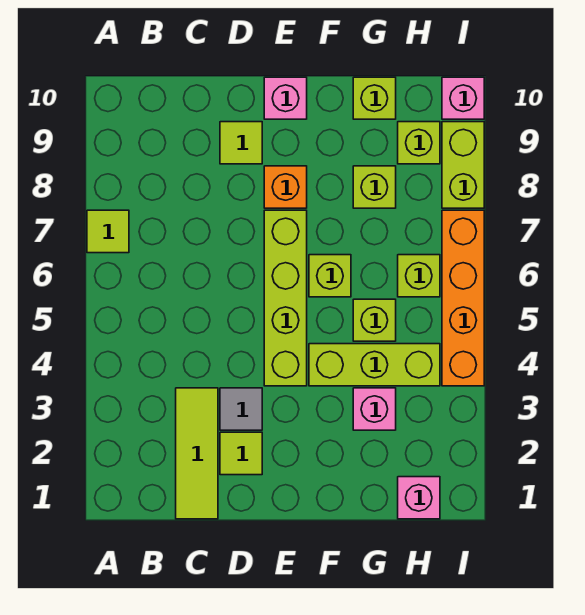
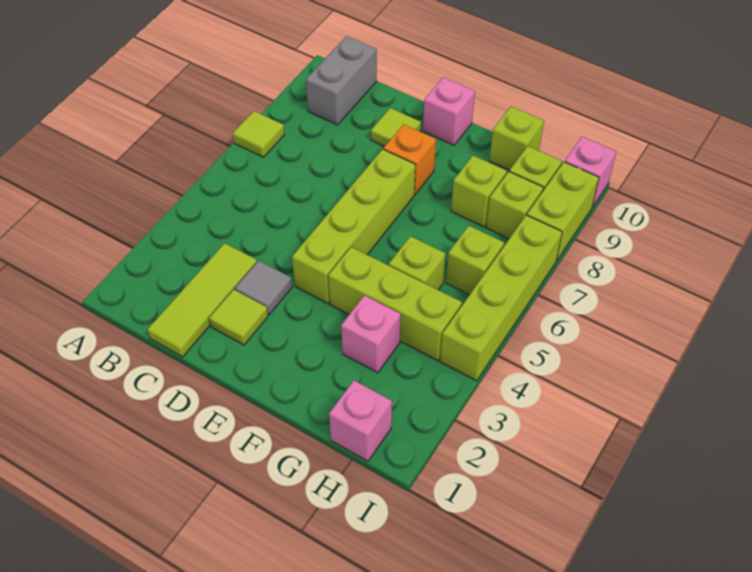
none -> grey 1x2 brick [306,36,377,125]
lime 1x1 brick [309,255,351,297] -> lime 1x1 brick moved to [486,172,543,239]
orange 1x4 brick [442,210,484,386] -> lime 1x4 brick [440,215,562,381]

